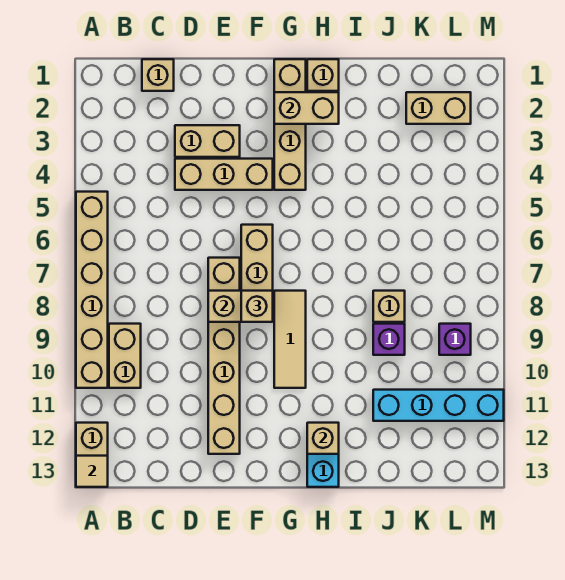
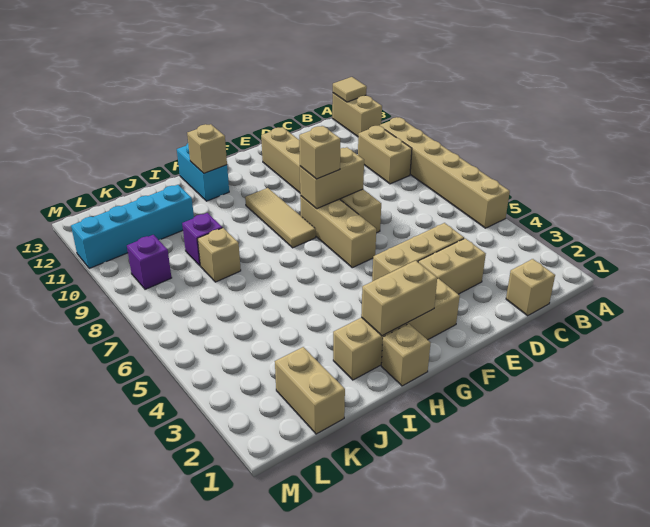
tan 1x4 brick [274,59,306,190] -> tan 1x4 brick turned to [333,279,460,380]
tan 1x2 brick [406,92,471,124] -> tan 1x2 brick turned to [275,347,345,434]

